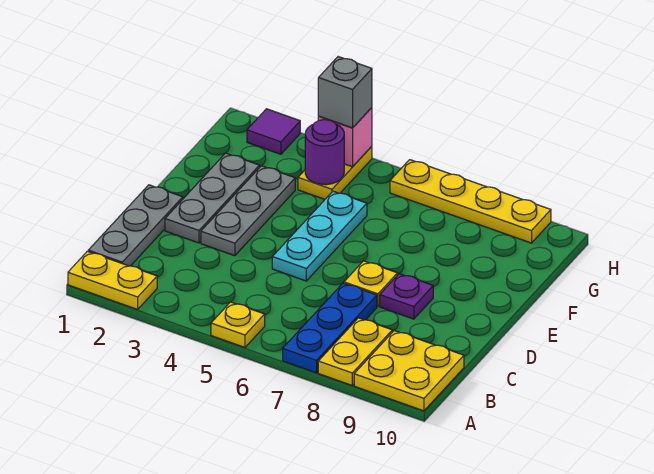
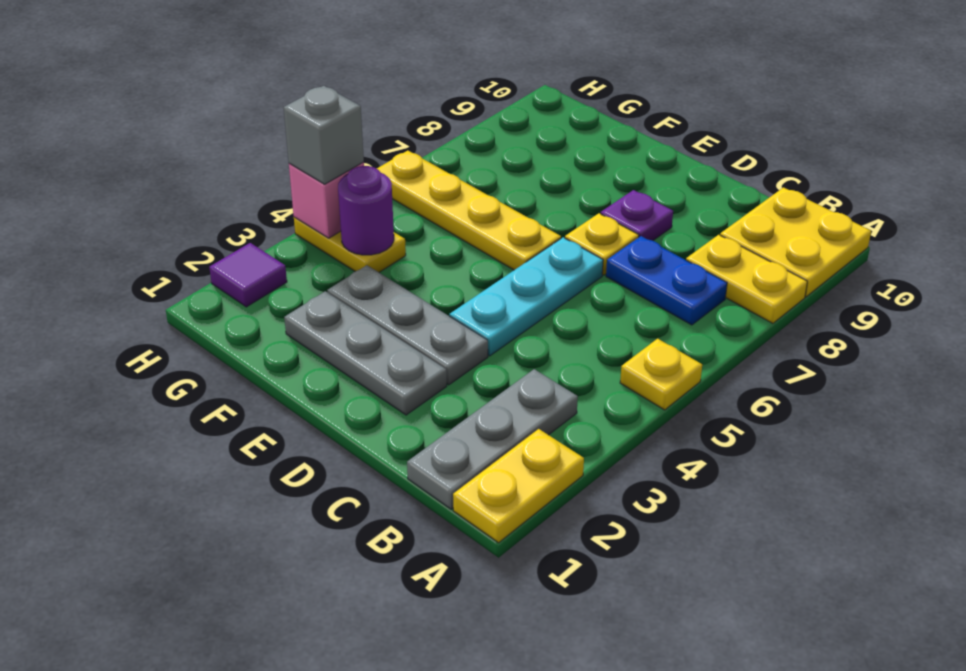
blue 1x3 plate [283,283,377,373] -> blue 1x2 plate [606,236,727,325]
grey 1x3 plate [88,185,183,266] -> grey 1x3 plate turned to [407,369,578,509]
cyan 1x3 plate [272,191,367,281] -> cyan 1x3 plate turned to [449,237,603,356]
yellow 1x4 plate [390,160,551,243] -> yellow 1x4 plate turned to [377,151,561,270]

